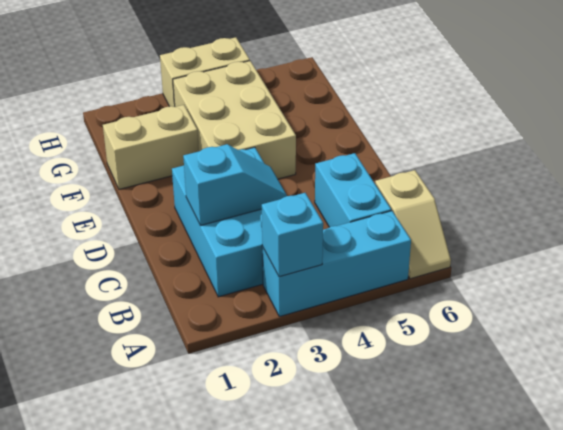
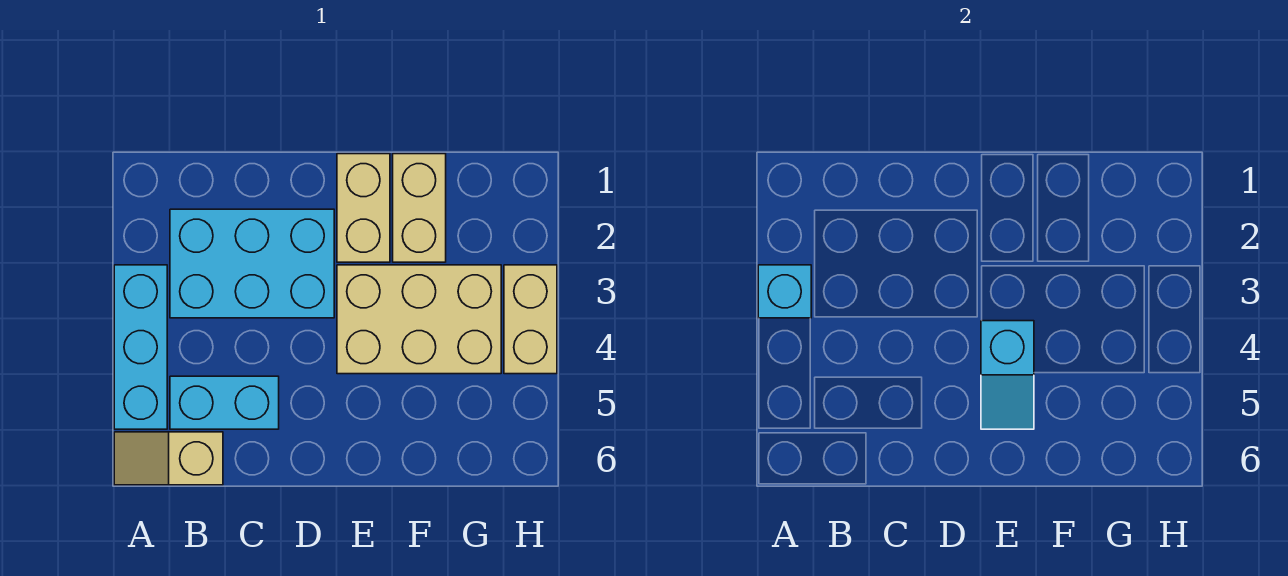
cyan 1x2 slope [183,144,287,226] -> cyan 1x2 slope moved to [981,321,1034,429]
none -> tan 1x2 brick [337,154,390,262]

